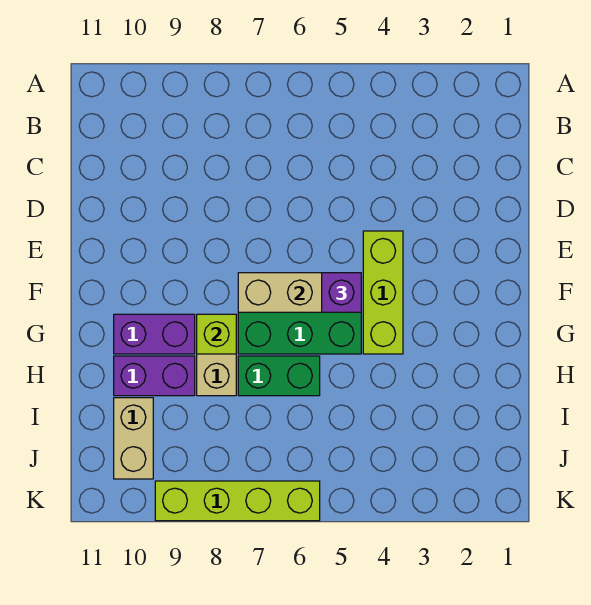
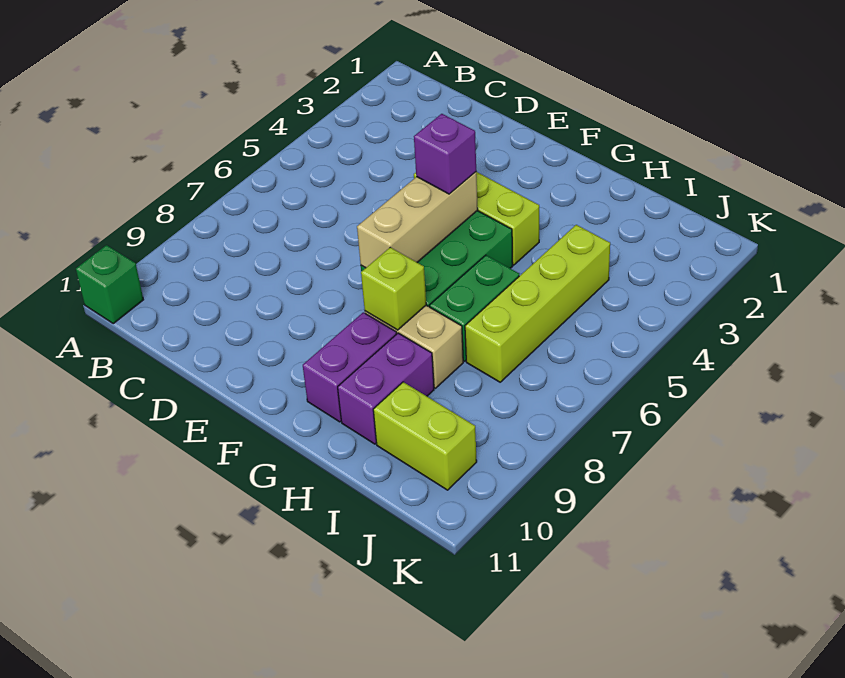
none -> green 1x1 brick [76,245,143,324]
tan 1x2 brick [114,398,153,479] -> lime 1x2 brick [373,382,477,490]
lime 1x4 brick [155,481,320,521] -> lime 1x4 brick moved to [465,225,610,382]

